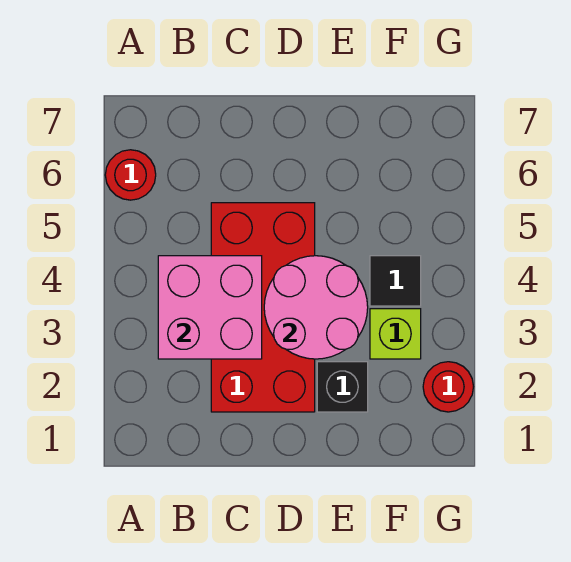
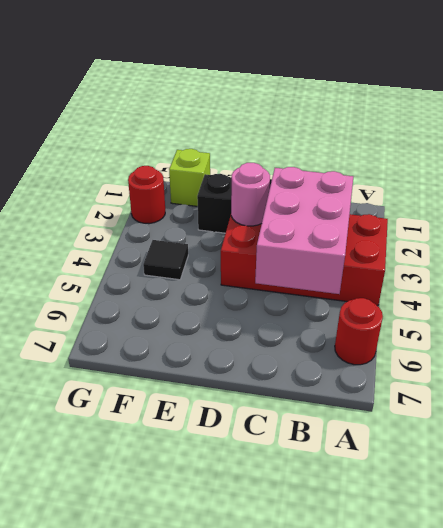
pink 2x2 brick [158,256,262,359] -> pink 2x3 brick [255,167,353,294]
red 2x4 brick [211,203,315,412] -> red 2x4 brick turned to [221,214,388,306]
pink 2x2 round brick [264,256,368,359] -> pink 1x1 round brick [231,163,270,226]
lime 1x1 brick [370,309,421,359] -> lime 1x1 brick moved to [169,149,210,206]

